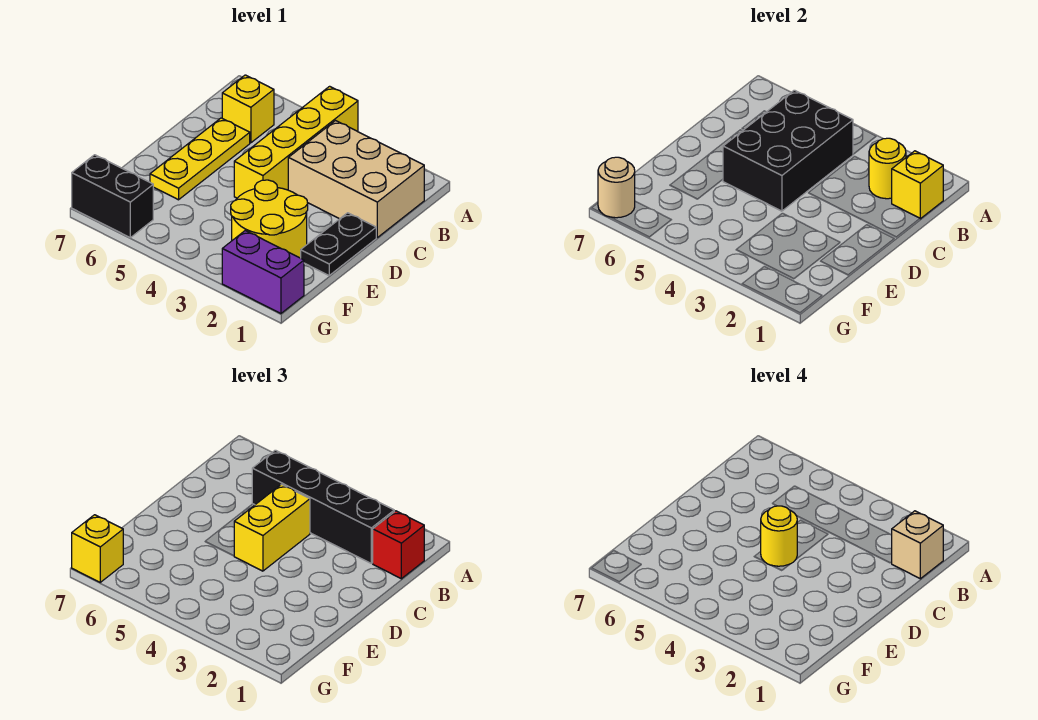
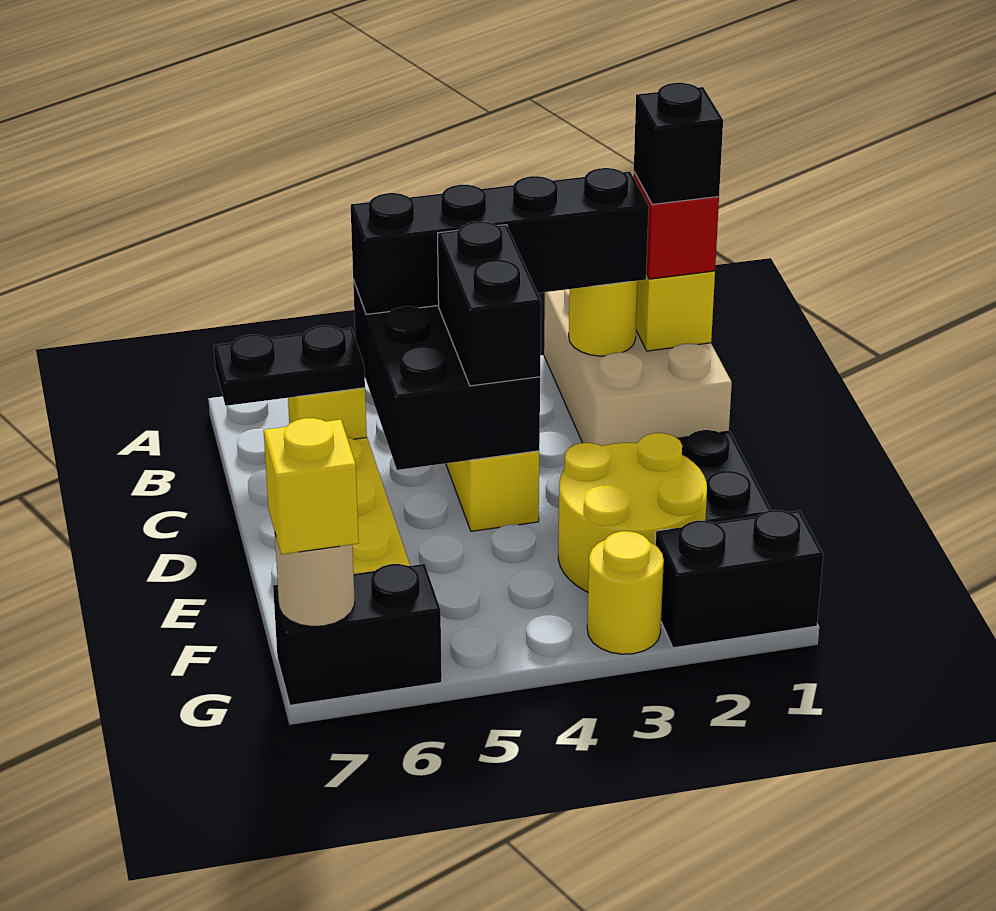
tan 2x3 brick [288,121,424,237] -> tan 2x3 brick turned to [544,289,732,446]
tan 1x1 brick [892,511,943,579] -> black 1x1 brick [634,83,723,204]
none -> black 1x2 plate [214,326,365,406]
yellow 1x2 brick [234,484,310,571] -> black 1x2 brick [438,222,541,386]
yellow 1x1 round brick [761,506,797,566] -> yellow 1x1 round brick moved to [587,531,664,654]
purple 1x2 brick [222,231,304,313] -> black 1x2 brick [655,510,823,648]

